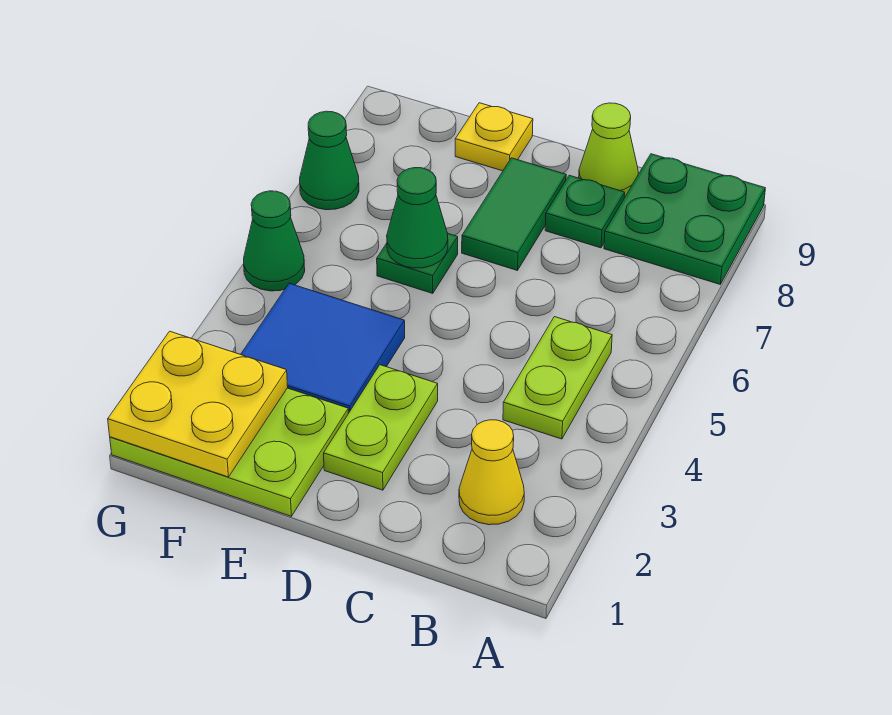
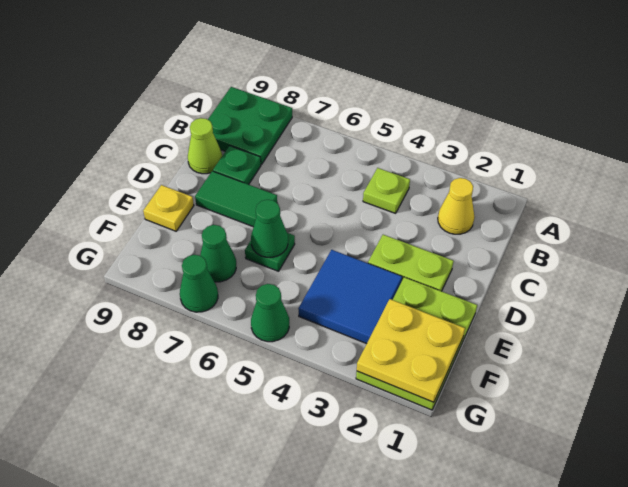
lime 1x2 plate [503,317,612,439] -> lime 1x1 plate [363,168,410,213]
none -> green 1x1 cone [200,225,236,282]

